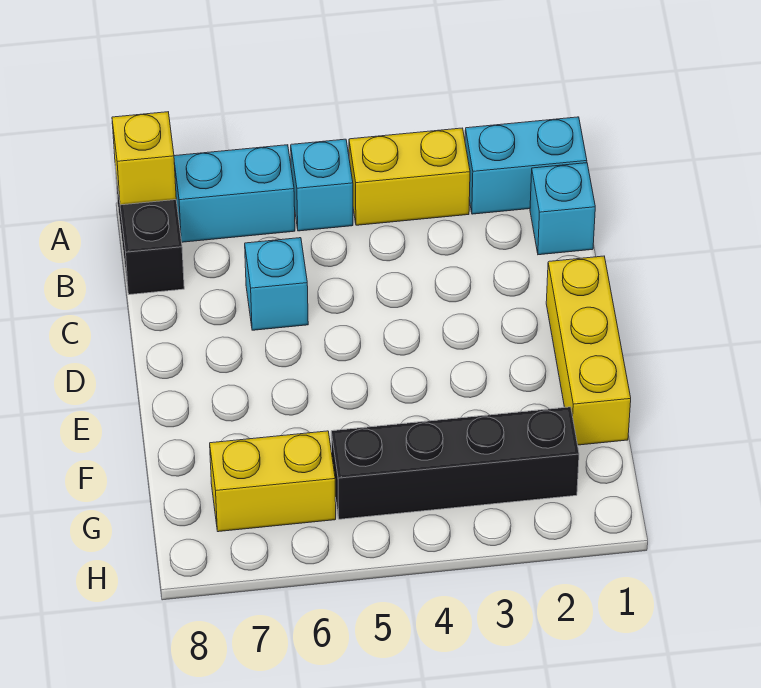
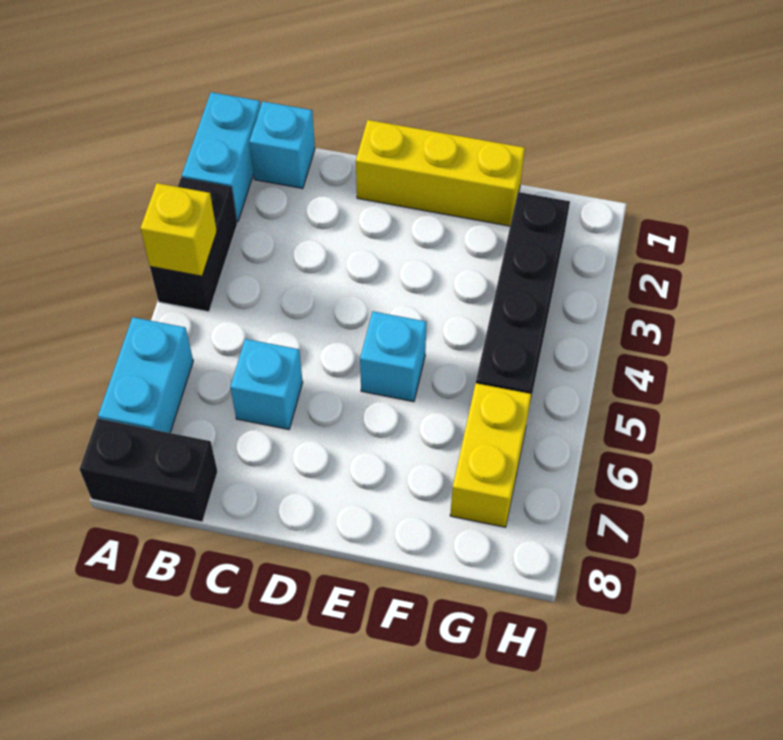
yellow 1x2 brick [349,128,470,225] -> black 1x2 brick [150,178,237,312]
cyan 1x1 brick [291,139,353,231] -> cyan 1x1 brick moved to [360,311,427,402]
yellow 1x1 brick [112,112,176,205] -> yellow 1x1 brick moved to [140,183,217,276]

